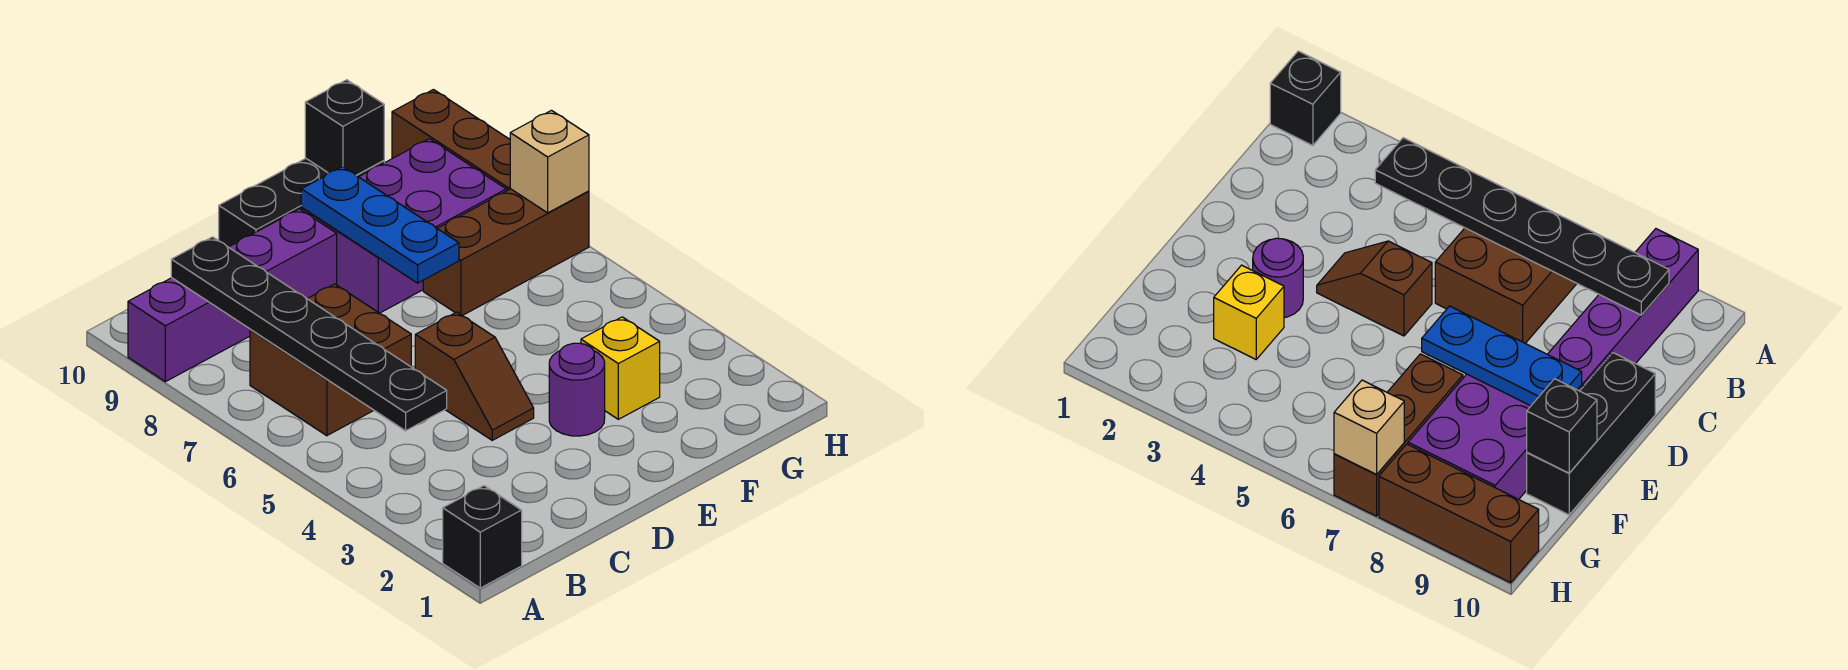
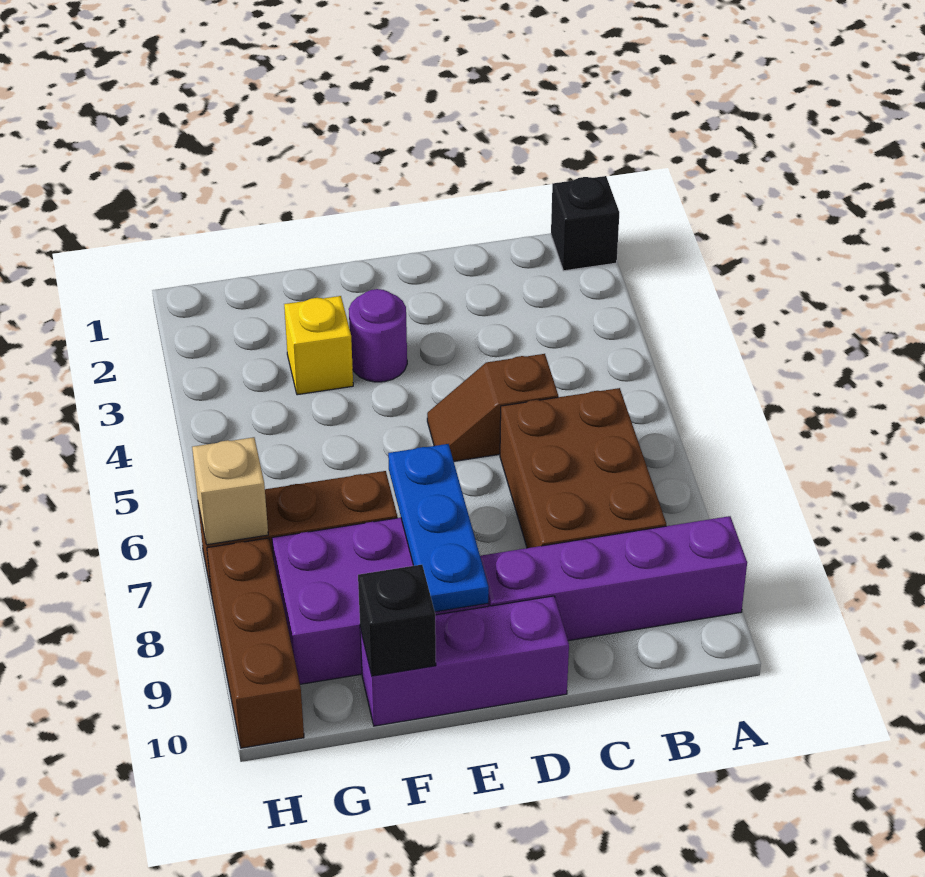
black 1x6 plate [171,237,447,431] -> none
brown 2x2 brick [250,284,411,436] -> brown 2x3 brick [500,388,666,548]
brown 1x2 slope [415,312,534,440] -> brown 1x2 slope turned to [427,354,558,461]
black 1x3 brick [219,158,384,247] -> purple 1x3 brick [360,596,569,726]

